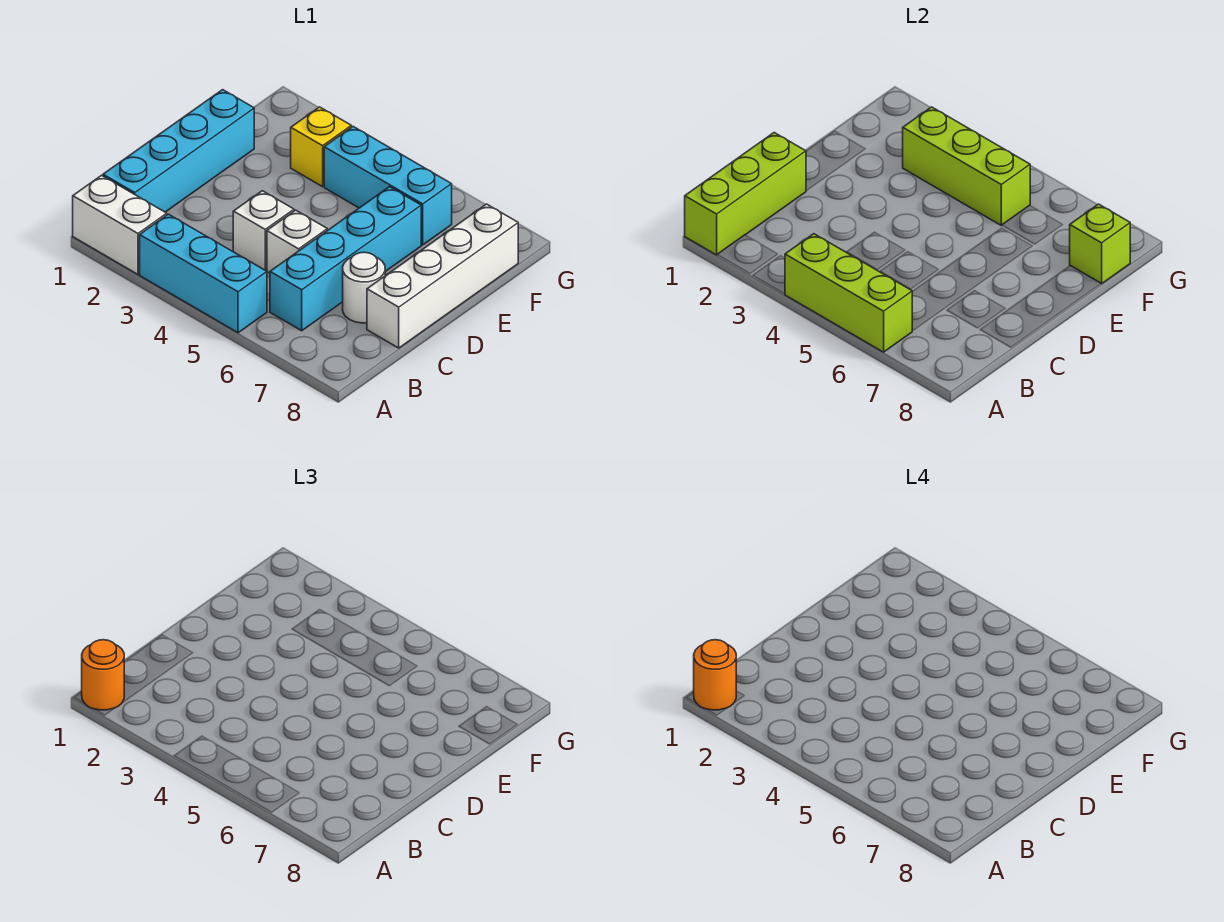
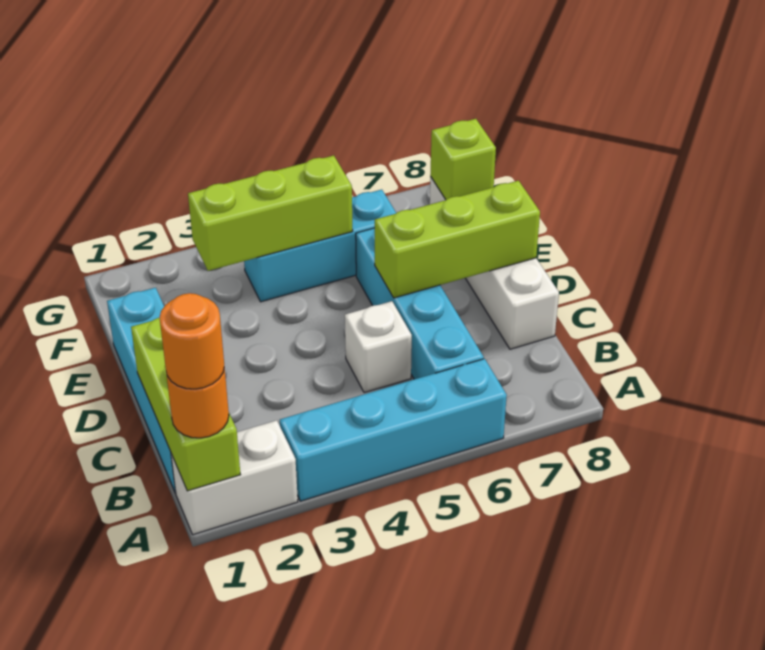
cyan 1x3 brick [140,214,267,333] -> cyan 1x4 brick [280,359,507,501]
lime 1x3 brick [785,234,913,352] -> lime 1x3 brick moved to [375,181,540,298]
white 1x1 brick [233,191,294,270] -> none
white 1x1 round brick [343,252,385,323] -> none
yellow 1x1 brick [291,107,351,187] -> none

